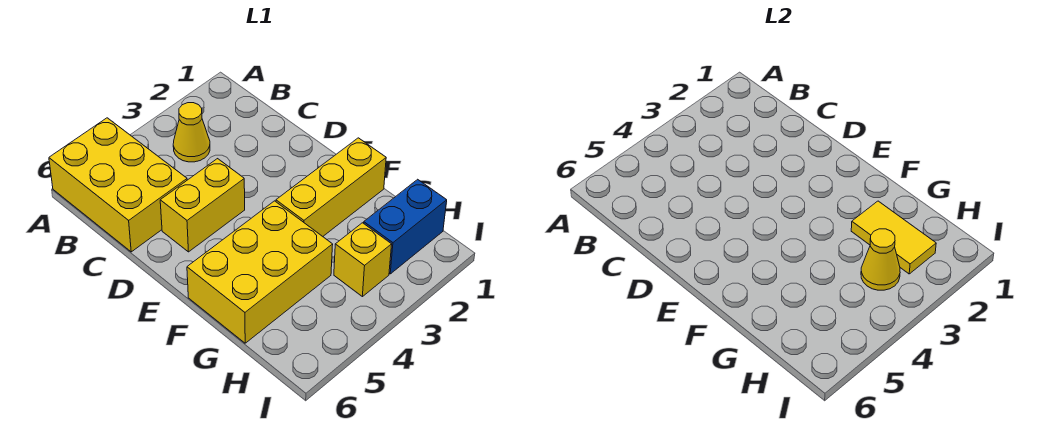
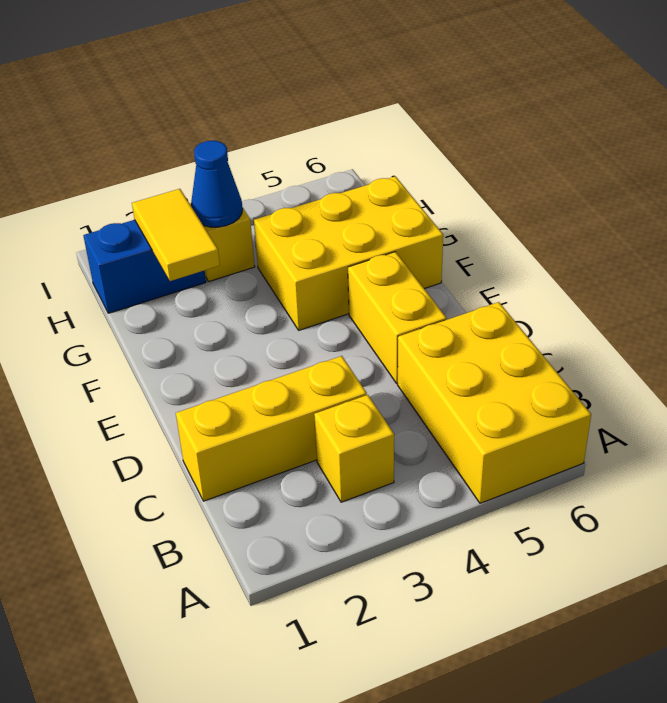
yellow 1x1 cone [173,103,210,162] -> yellow 1x1 brick [314,395,394,502]
yellow 1x2 brick [160,159,245,252] -> yellow 1x2 brick turned to [348,252,447,384]
yellow 1x3 brick [276,138,386,236] -> yellow 1x3 brick moved to [176,356,367,501]
yellow 1x1 cone [861,229,900,290] -> blue 1x1 cone [191,141,243,227]

